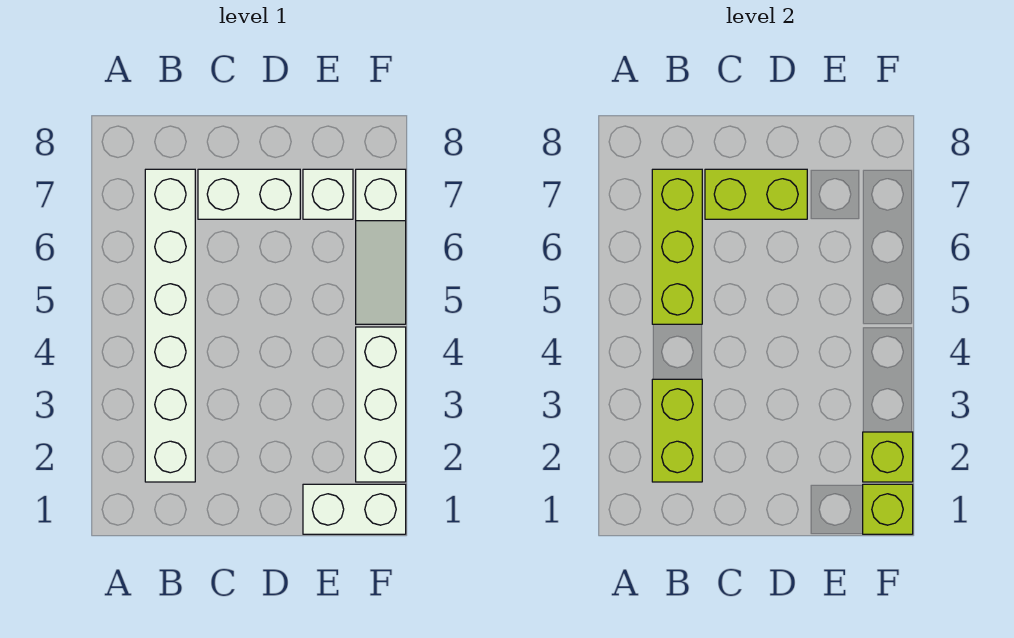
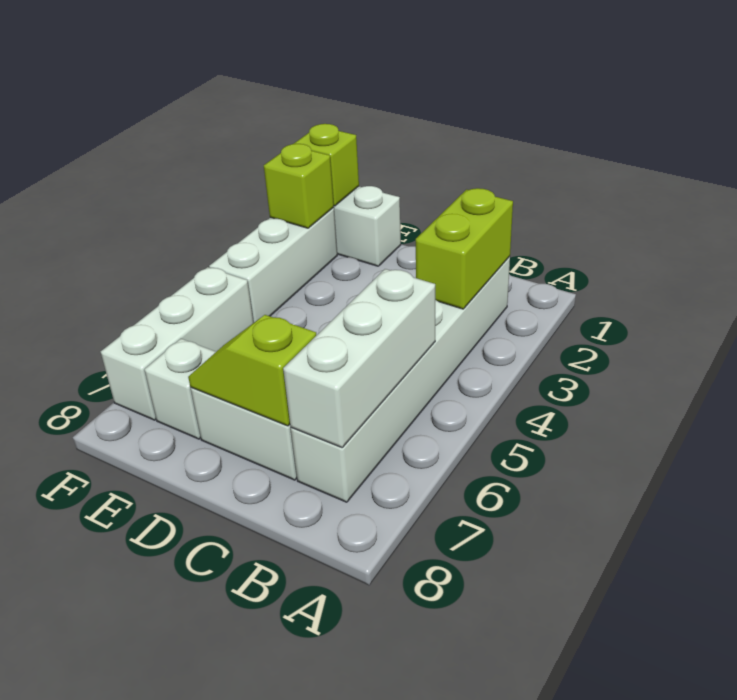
lime 1x3 brick [652,169,702,324] -> white 1x3 brick [283,269,435,448]
lime 1x2 brick [705,169,807,219] -> lime 1x2 slope [188,315,316,426]
white 1x3 slope [356,169,406,324] -> white 1x3 brick [101,267,253,420]

